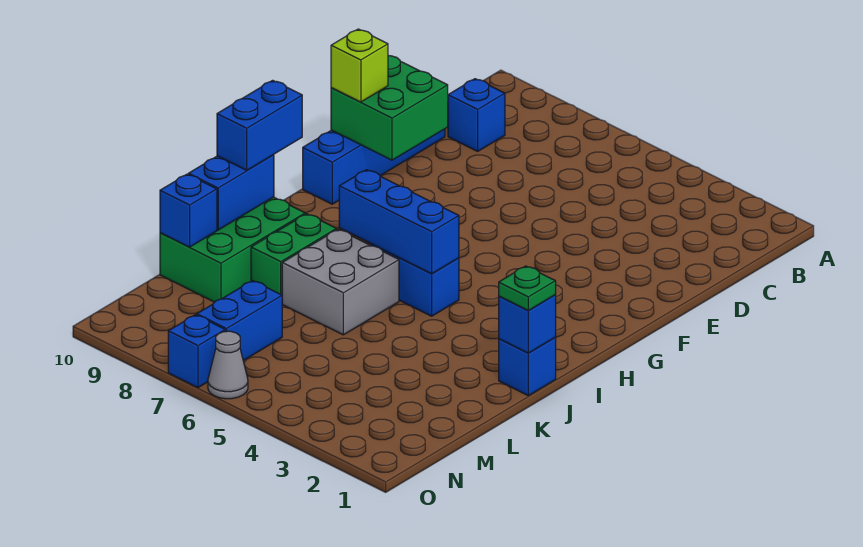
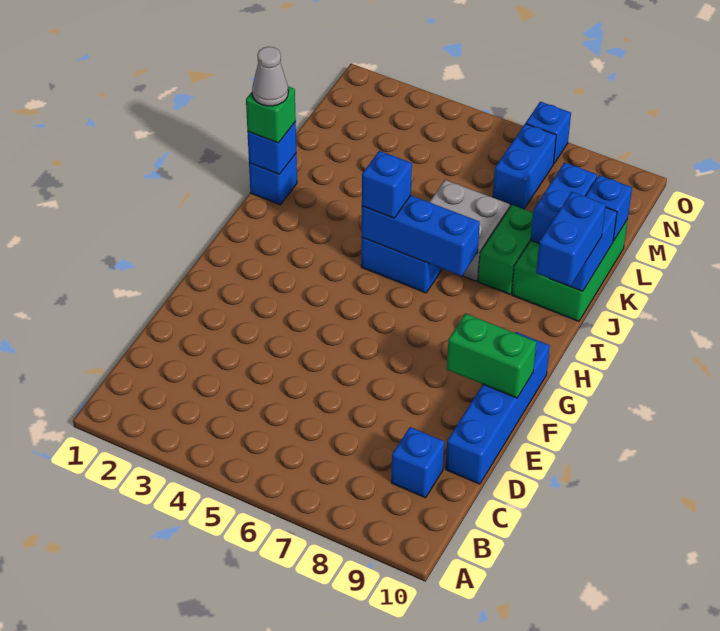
green 2x2 brick [331,56,448,160] -> green 1x2 brick [447,314,536,398]
lime 1x1 brick [331,29,388,102] -> none
none -> blue 1x1 brick [362,151,412,218]
green 1x1 plate [499,266,556,310] -> green 1x1 brick [246,87,296,143]
none -> blue 1x2 brick [531,162,597,243]
grey 1x1 cone [208,331,248,399] -> grey 1x1 cone moved to [252,47,288,106]

